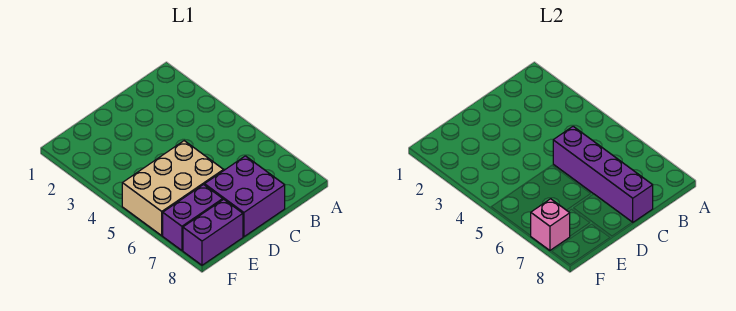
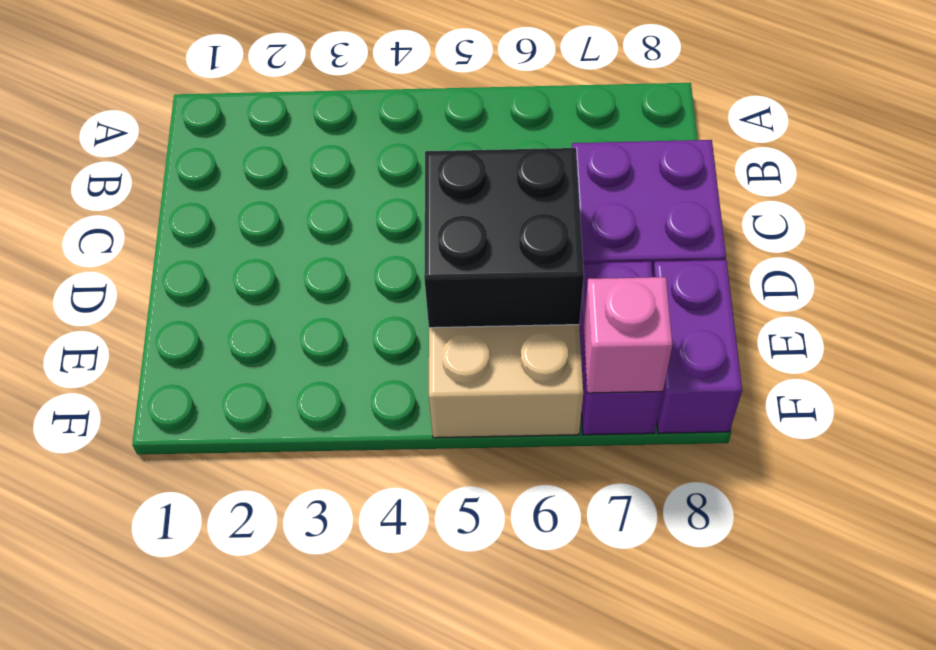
purple 1x4 brick [553,126,653,222] -> none
none -> black 2x2 brick [424,148,584,328]

